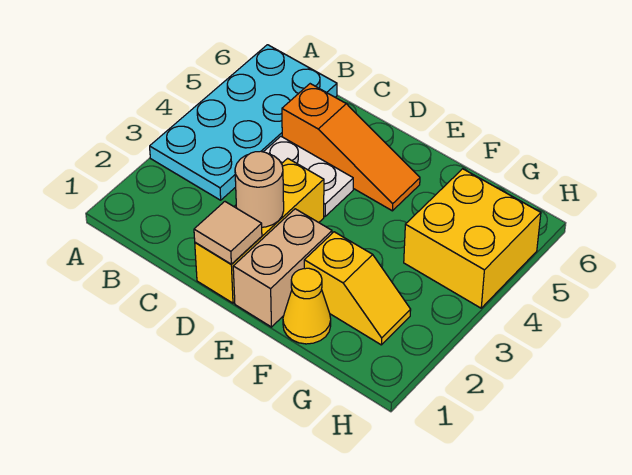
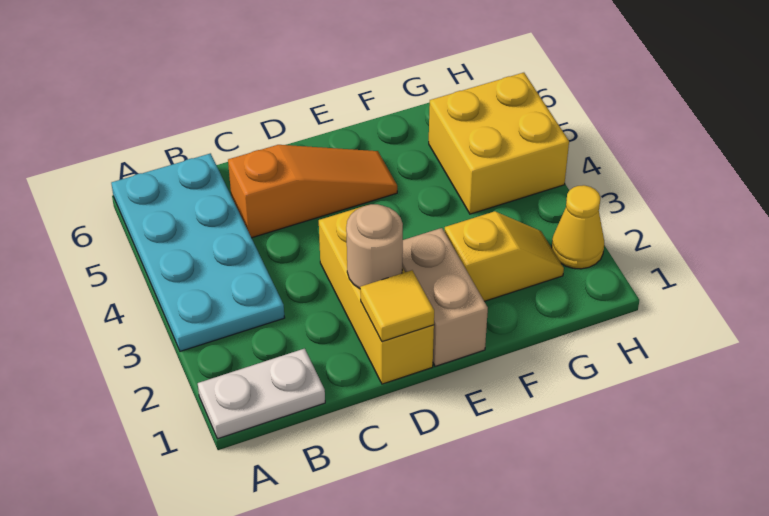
white 1x2 plate [264,136,353,216] -> white 1x2 plate moved to [198,349,325,439]
tan 1x1 tile [194,202,262,264] -> yellow 1x1 tile [360,270,434,342]
yellow 1x1 cone [283,268,331,344] -> yellow 1x1 cone moved to [552,185,604,269]

